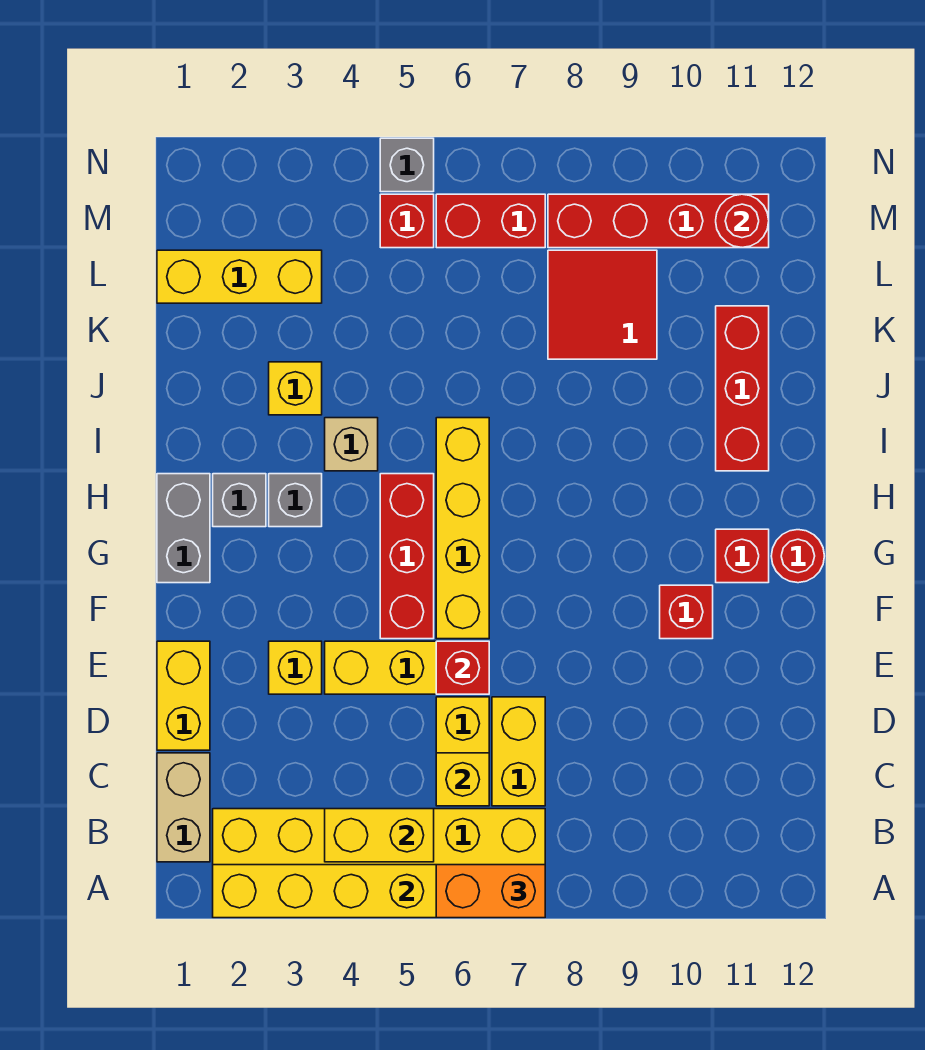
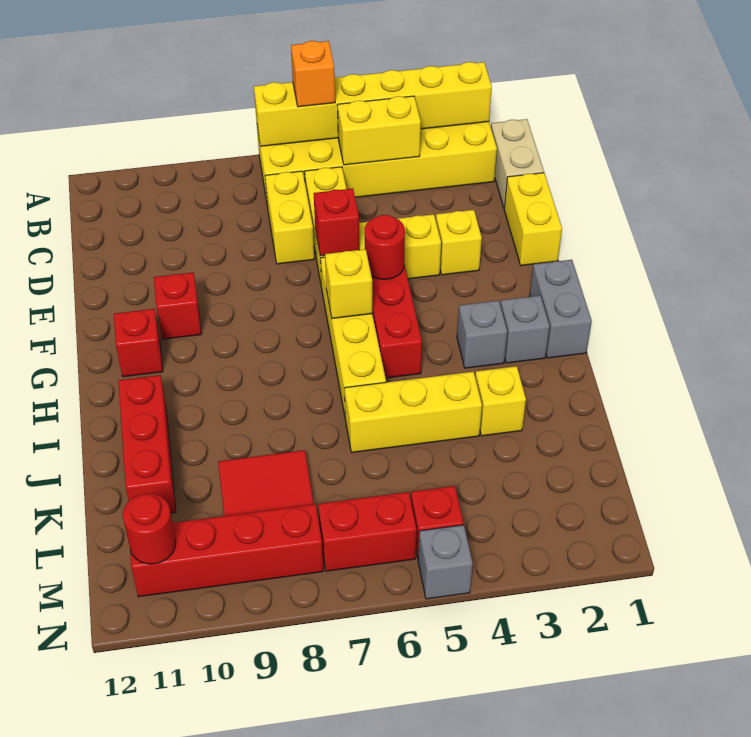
orange 1x2 brick [436,865,545,918] -> orange 1x1 brick [291,41,335,107]
yellow 1x1 brick [436,753,489,806] -> yellow 1x1 brick moved to [325,249,372,318]
red 1x1 round brick [771,530,824,583] -> red 1x1 round brick moved to [365,215,405,279]
tan 1x1 brick [325,418,378,471] -> none
yellow 1x3 brick [157,250,322,303] -> yellow 1x3 brick moved to [344,372,482,452]

